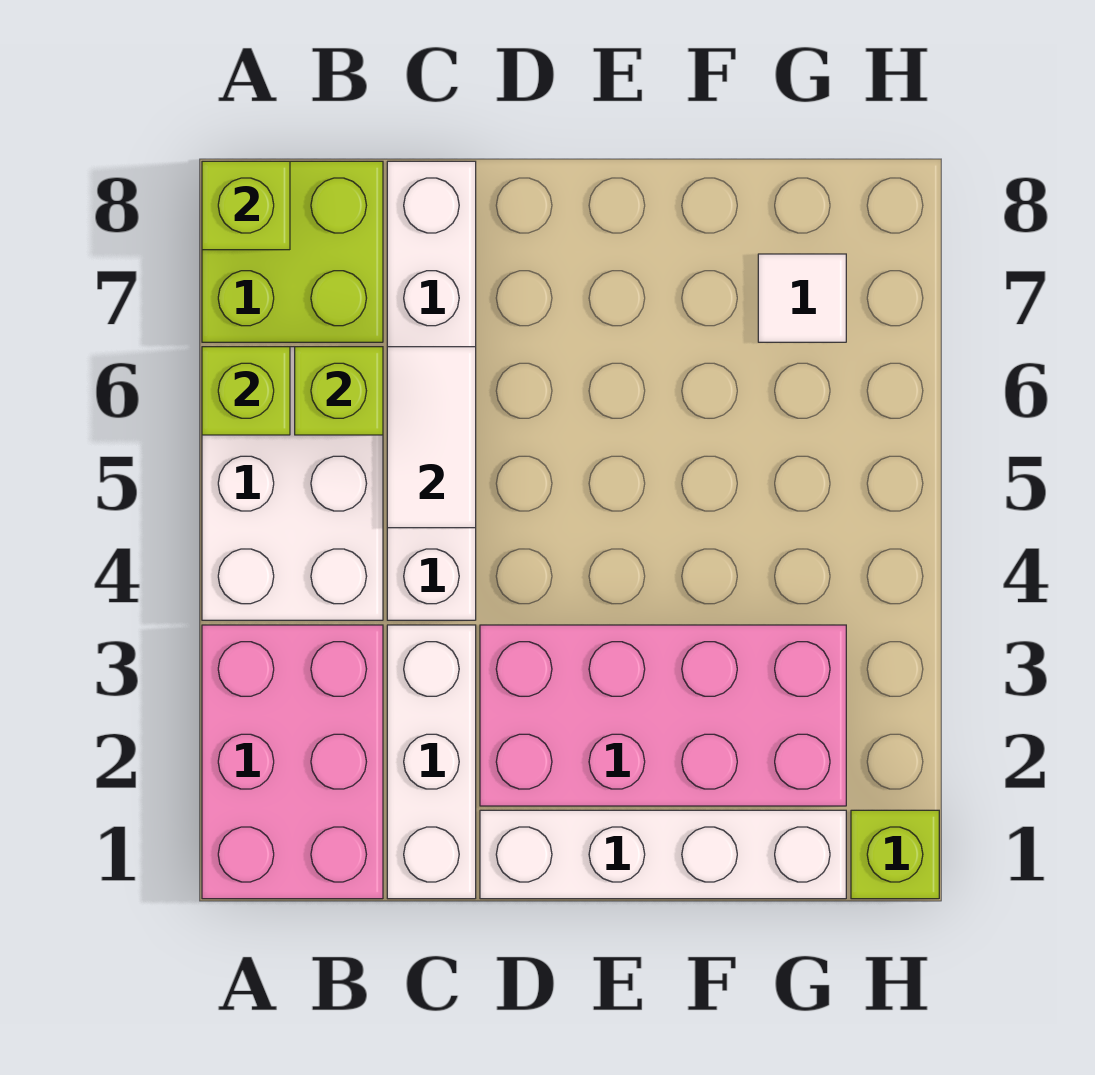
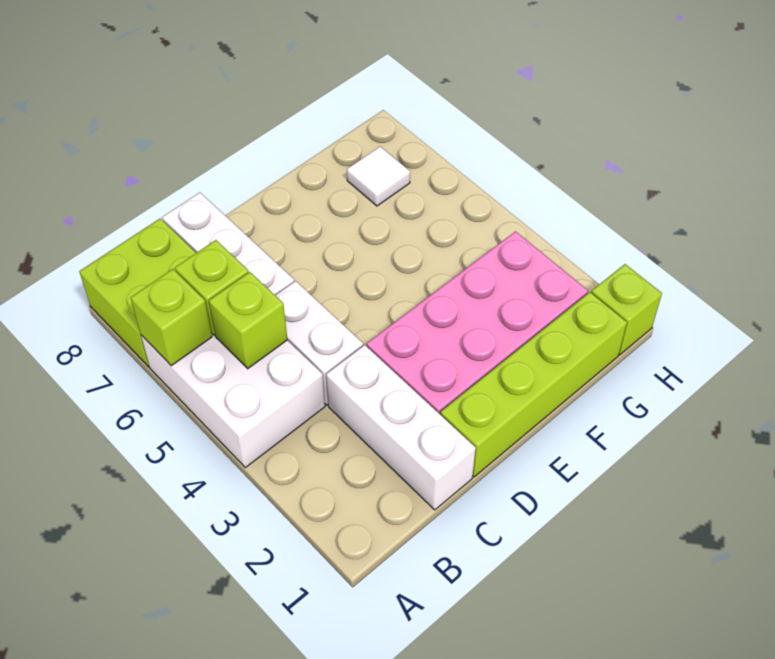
pink 2x3 brick [202,625,383,899] -> none
lime 1x1 brick [202,161,290,250] -> lime 1x1 brick moved to [209,272,287,369]
white 1x2 tile [387,347,476,528] -> none
white 1x4 brick [480,810,846,899] -> lime 1x4 brick [440,292,627,477]

